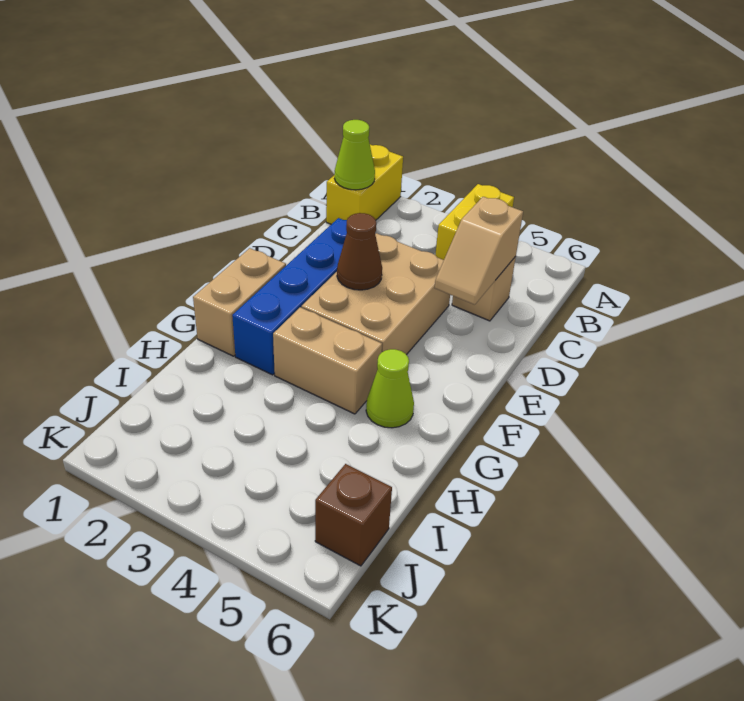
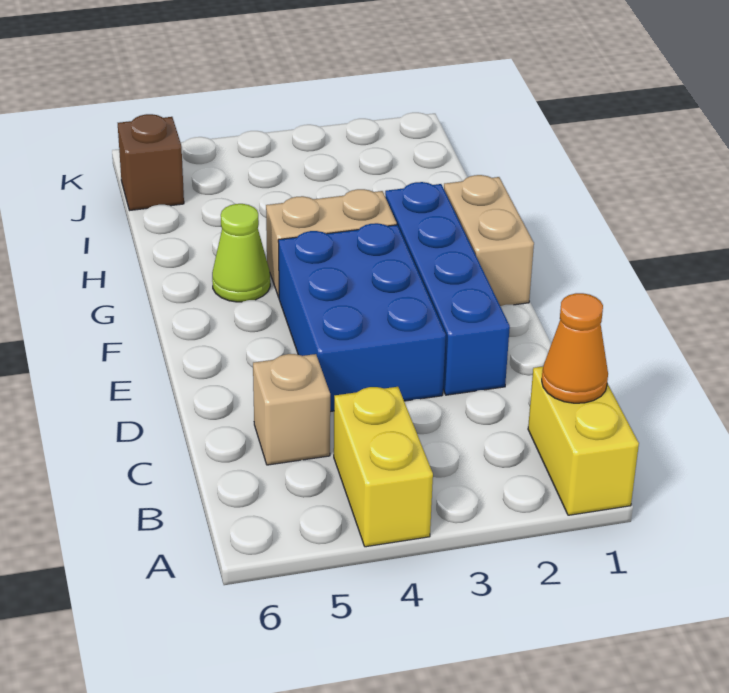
lime 1x1 cone [335,120,375,190] -> orange 1x1 cone [542,293,608,403]
tan 1x2 slope [435,197,523,305] -> none
tan 2x3 brick [301,233,450,355] -> blue 2x3 brick [278,223,446,412]
brown 1x1 cone [337,213,382,290] -> none

